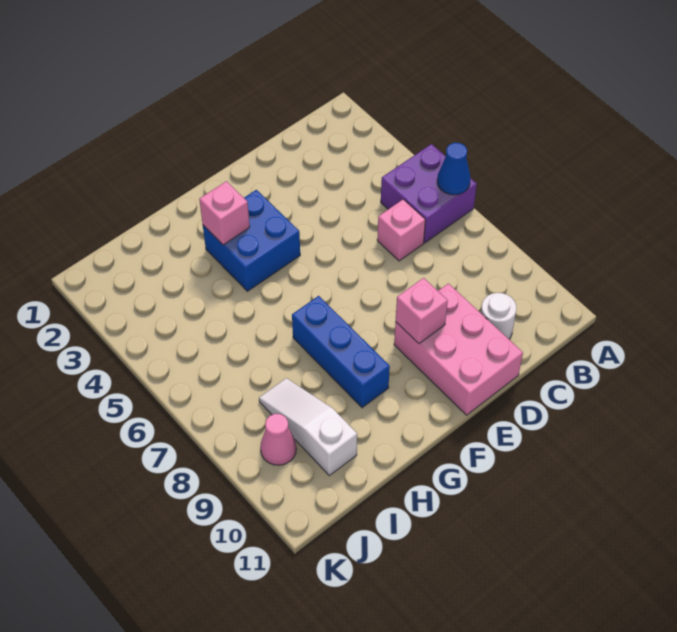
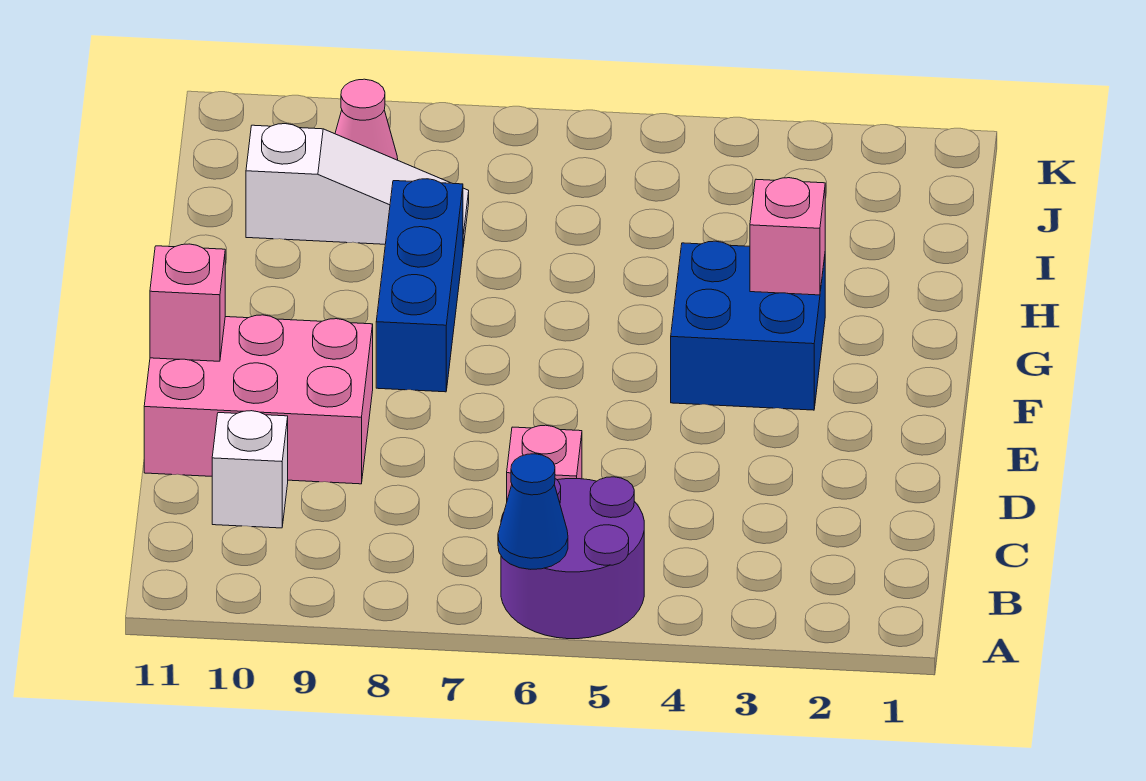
purple 2x2 brick [381,144,477,243] -> purple 2x2 round brick [501,477,644,639]
white 1x1 round brick [481,293,516,339] -> white 1x1 brick [212,411,288,528]
pink 1x1 brick [396,278,448,344] -> pink 1x1 brick moved to [150,244,225,361]
blue 1x3 brick [292,296,390,408] -> blue 1x3 brick turned to [376,179,463,392]

